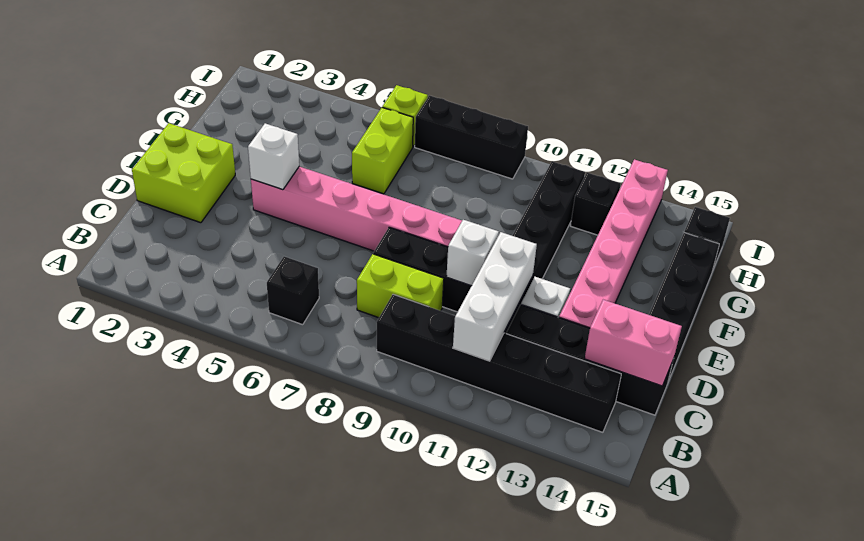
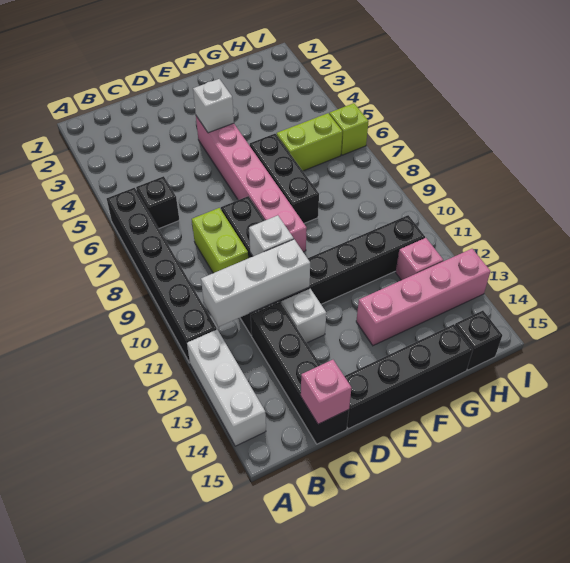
none -> white 1x3 brick [187,329,266,446]
black 1x6 brick [377,294,621,432] -> black 1x6 brick moved to [107,188,217,363]
pink 1x2 brick [585,300,682,386] -> pink 1x1 brick [301,360,351,424]
lime 2x2 brick [132,123,235,223] -> none
pink 1x6 brick [559,159,668,328] -> pink 1x4 brick [356,249,491,346]
black 1x1 brick [571,173,621,235] -> pink 1x1 brick [396,238,443,280]
black 1x3 brick [415,95,528,179] -> black 1x3 brick moved to [250,134,319,223]

